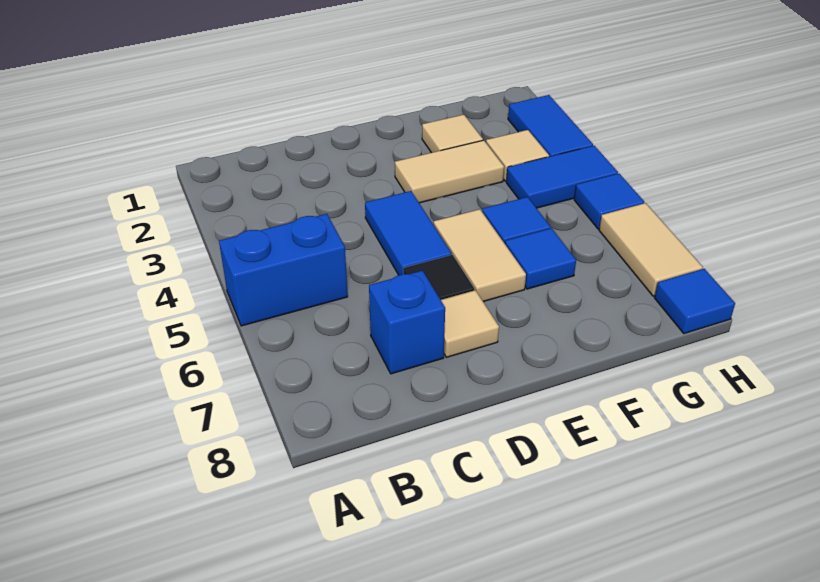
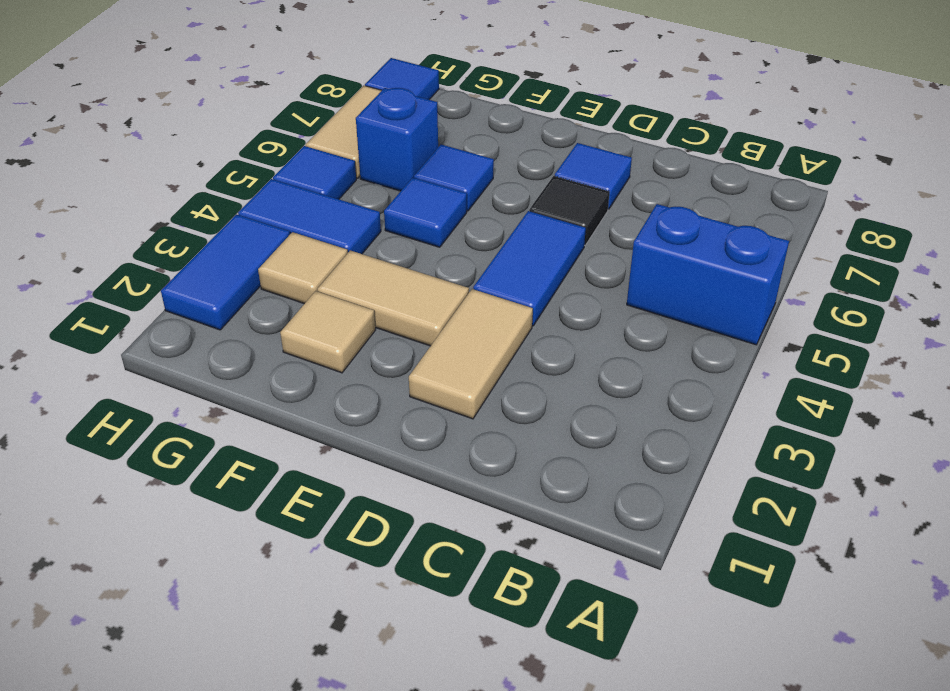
blue 1x1 brick [369,271,445,374] -> blue 1x1 brick moved to [356,88,438,191]
tan 1x1 tile [441,290,499,357] -> blue 1x1 tile [555,143,632,209]
tan 1x2 tile [434,209,526,302] -> tan 1x2 tile moved to [409,289,533,419]

